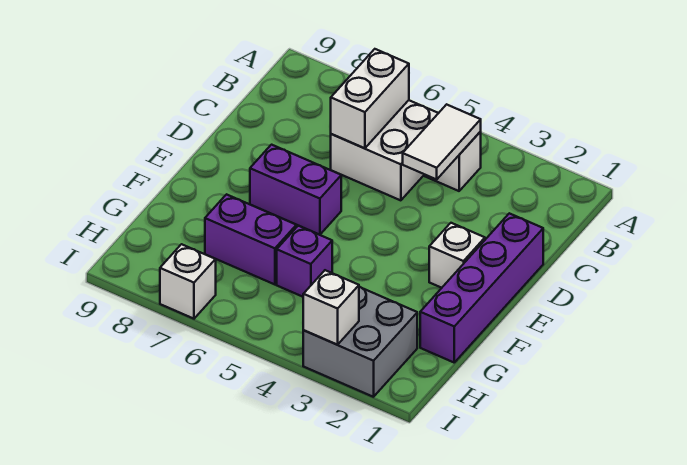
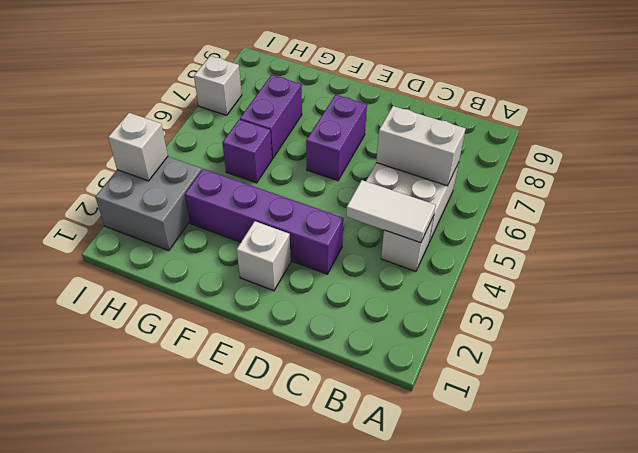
purple 1x4 brick [420,213,543,362] -> purple 1x4 brick moved to [185,169,344,274]

